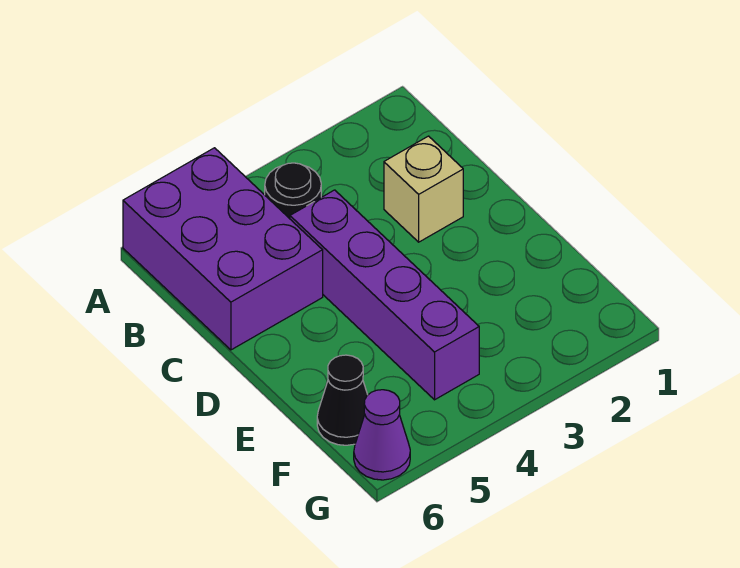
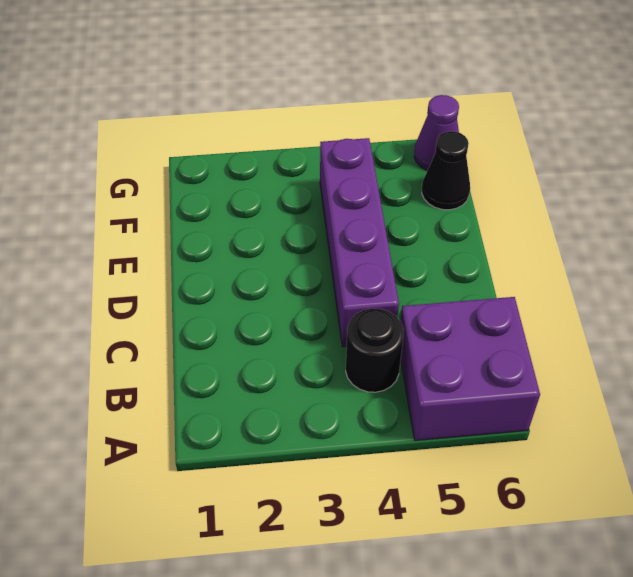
purple 2x3 brick [123,148,323,350] -> purple 2x2 brick [400,297,540,440]
tan 1x1 brick [384,136,463,242] -> none

